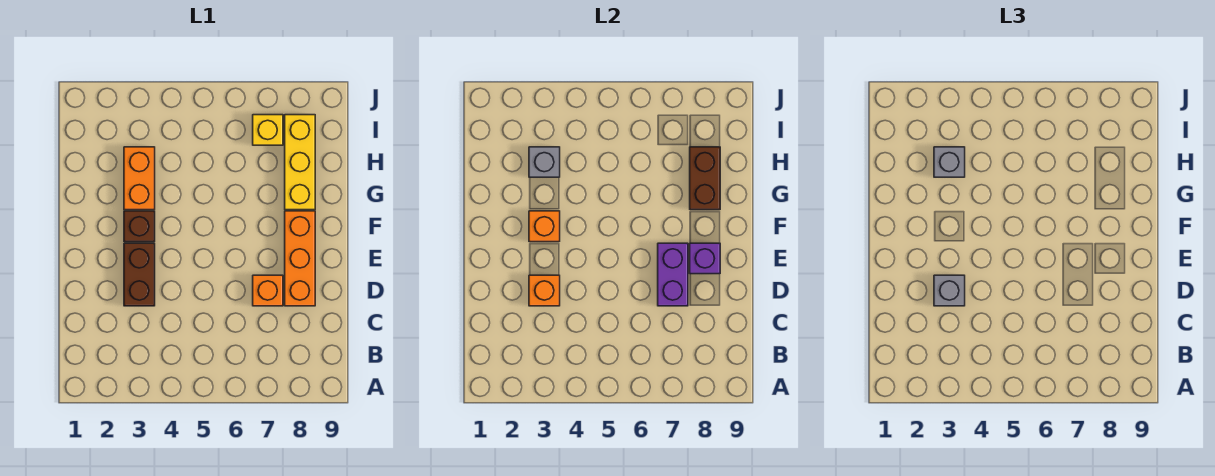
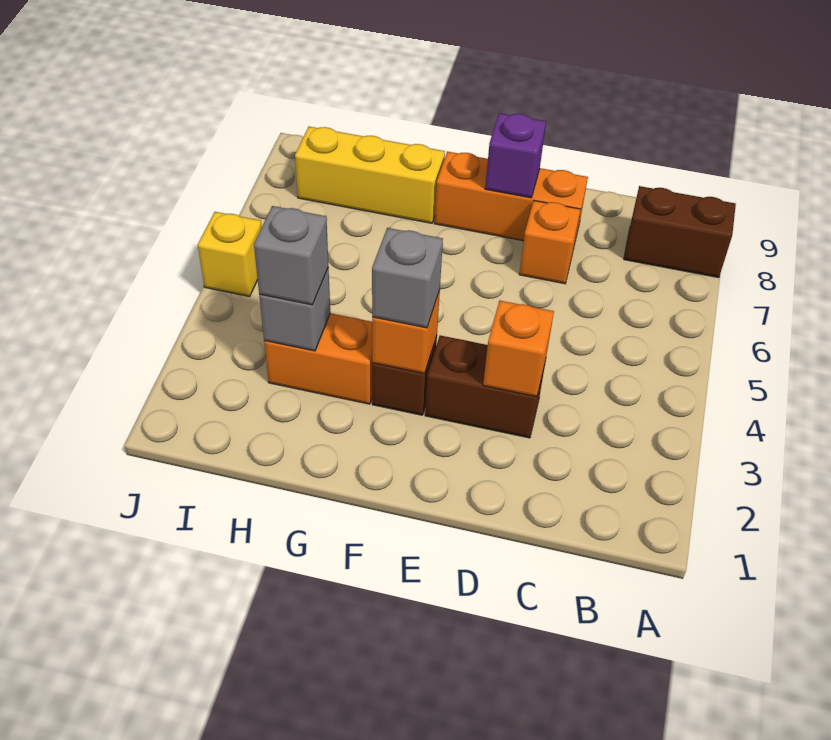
grey 1x1 brick [934,275,965,306] -> grey 1x1 brick moved to [372,228,443,328]
purple 1x2 brick [658,243,688,306] -> none
brown 1x2 brick [690,147,720,210] -> brown 1x2 brick moved to [624,186,736,278]
yellow 1x1 brick [253,115,283,145] -> yellow 1x1 brick moved to [198,212,262,297]

